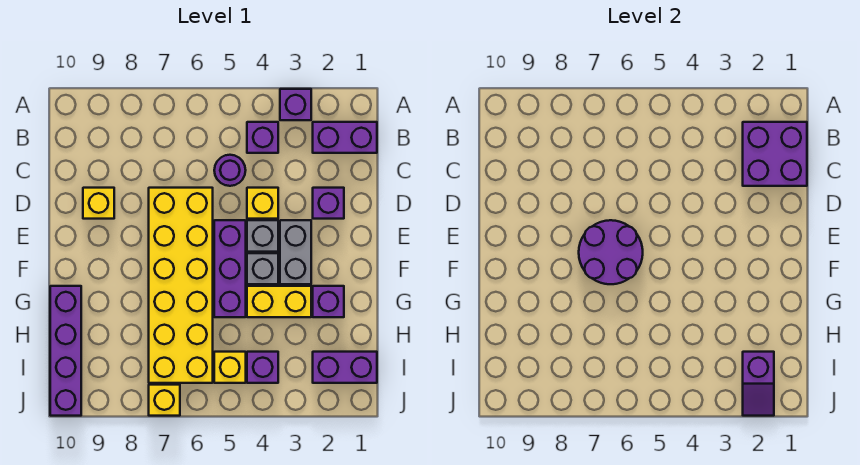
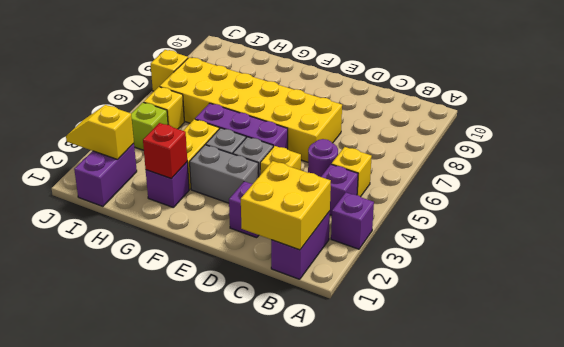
purple 2x2 brick [743,122,807,186] -> yellow 2x2 brick [241,161,331,250]
yellow 1x1 brick [83,188,114,219] -> yellow 1x1 brick moved to [332,147,372,197]
purple 2x2 round brick [579,220,643,284] -> none
none -> red 1x1 brick [143,123,187,179]
purple 1x4 brick [50,286,81,416] -> none
purple 1x2 slope [743,352,774,416] -> yellow 1x2 slope [66,105,134,159]
purple 1x1 brick [247,352,278,383] -> lime 1x1 brick [131,102,168,150]

